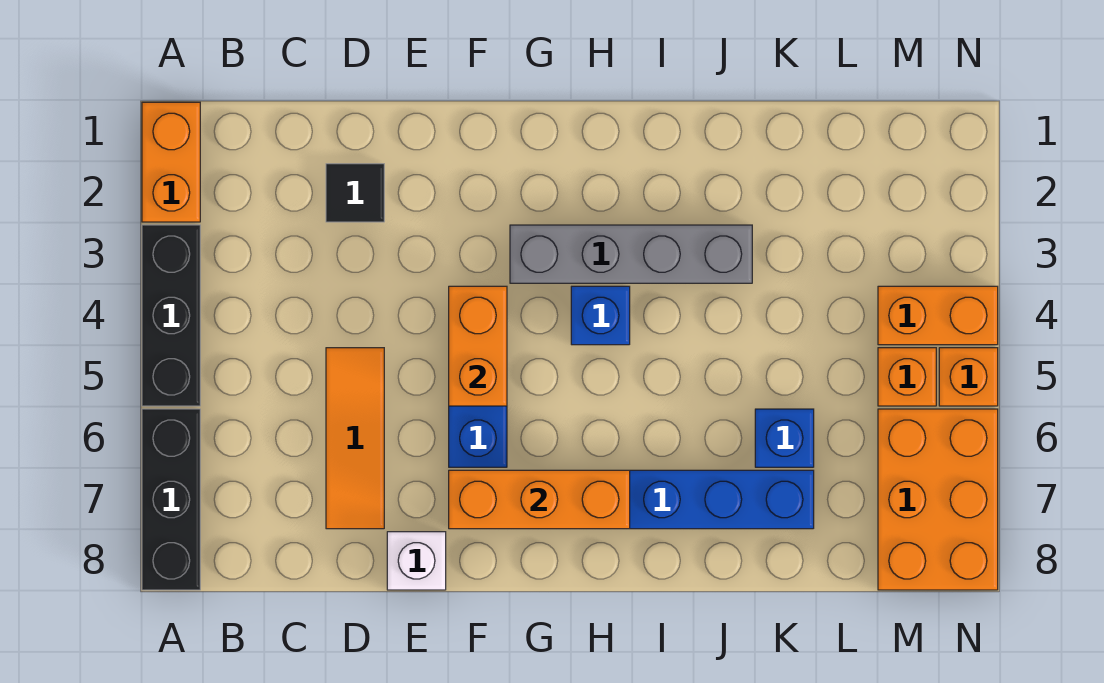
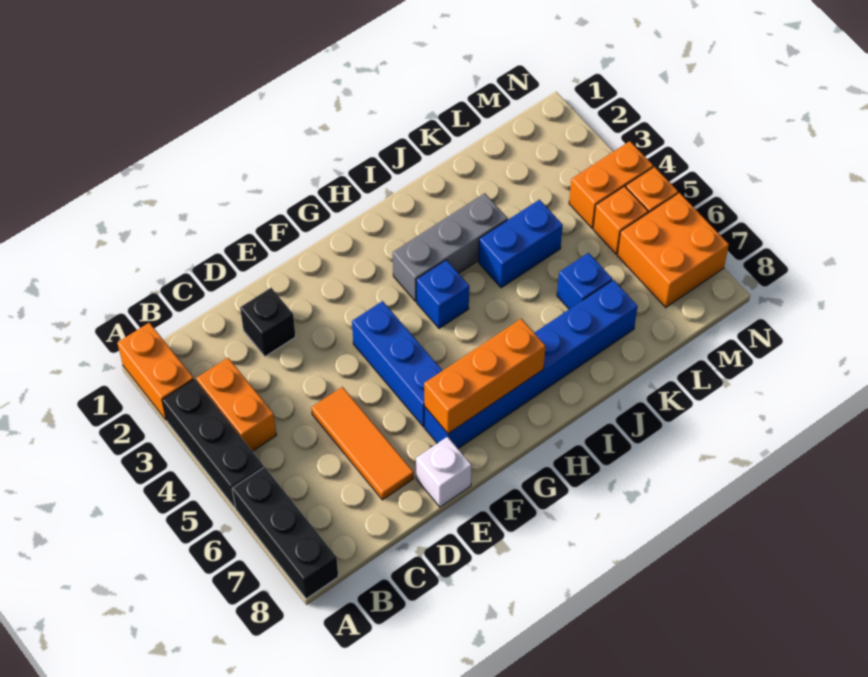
black 1x1 tile [326,164,384,222] -> black 1x1 brick [240,288,296,356]
orange 1x2 brick [449,286,507,406] -> orange 1x2 brick moved to [196,358,276,451]
grey 1x4 brick [510,225,752,283] -> grey 1x3 brick [393,193,508,301]
none -> blue 1x2 brick [478,200,563,288]
orange 2x3 brick [878,409,998,590] -> orange 2x2 brick [617,193,729,307]

